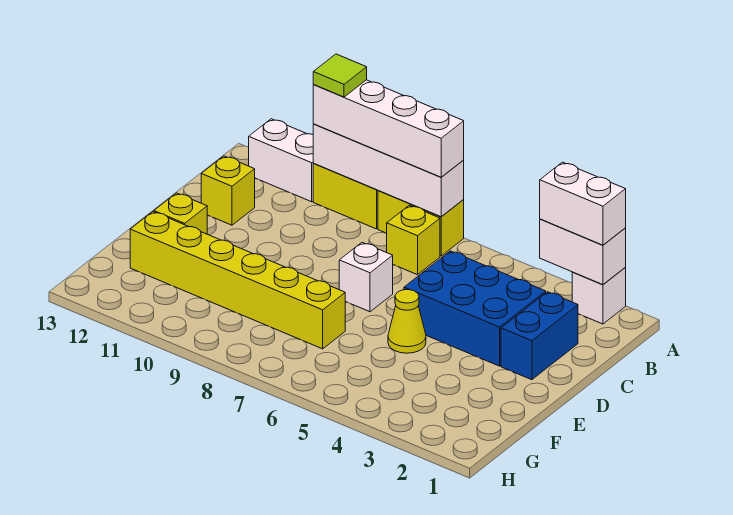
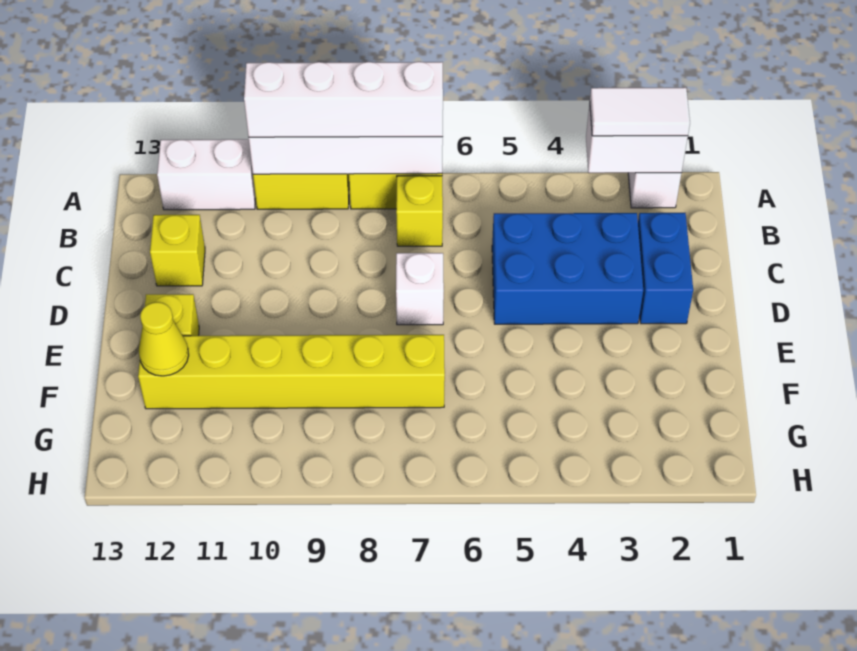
white 1x2 brick [540,162,626,245] -> white 1x2 tile [590,87,690,136]
lime 1x1 tile [313,54,367,97] -> none
yellow 1x1 cone [388,290,426,353] -> yellow 1x1 cone moved to [139,302,189,376]

